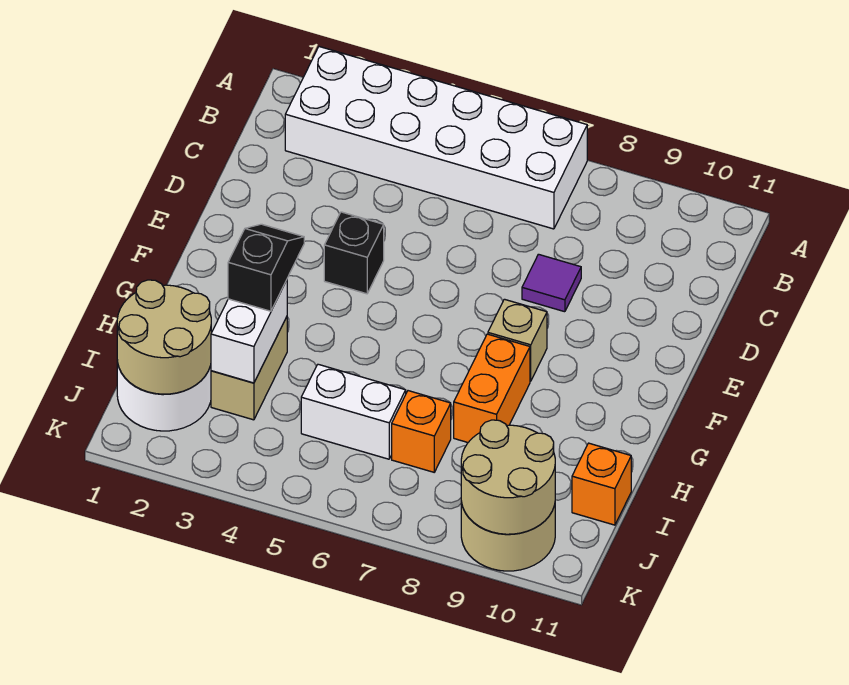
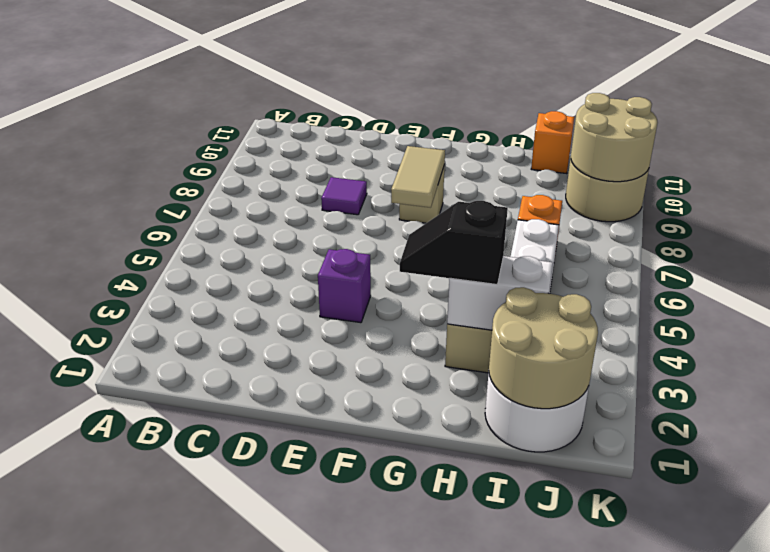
white 2x6 brick [285,47,587,229] -> none
black 1x1 brick [324,212,384,294] -> purple 1x1 brick [318,249,371,323]
none -> tan 1x2 tile [391,146,445,208]
orange 1x2 brick [454,334,530,442] -> none

